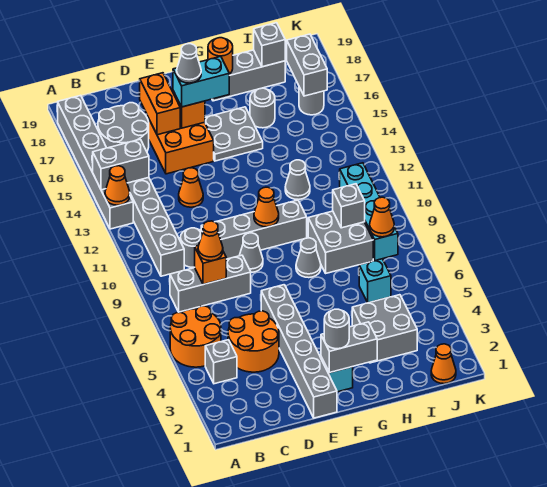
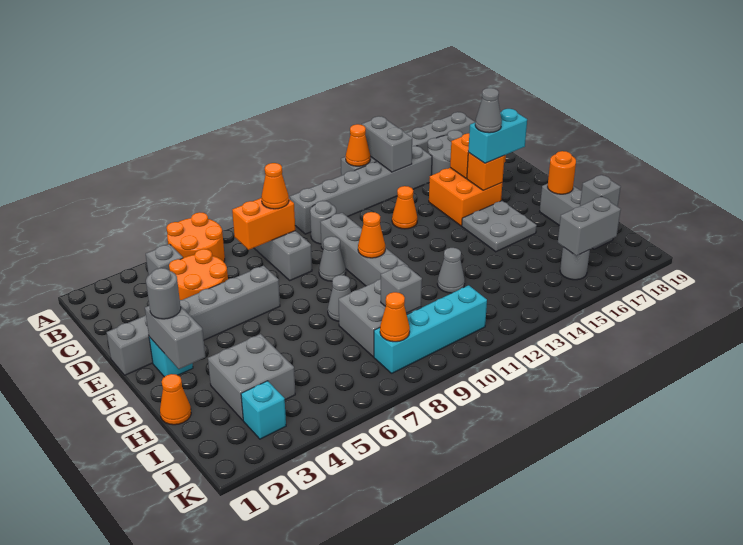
orange 1x1 brick [194,245,226,284] -> orange 1x2 brick [232,198,295,250]
cyan 1x2 brick [173,56,229,107] -> cyan 1x2 brick turned to [468,109,527,163]
grey 1x1 round brick [250,88,275,128] -> none
cyan 1x1 brick [359,259,391,303] -> cyan 1x1 brick moved to [241,381,286,439]
orange 1x1 cone [431,344,456,384] -> orange 1x1 cone moved to [160,374,191,425]

